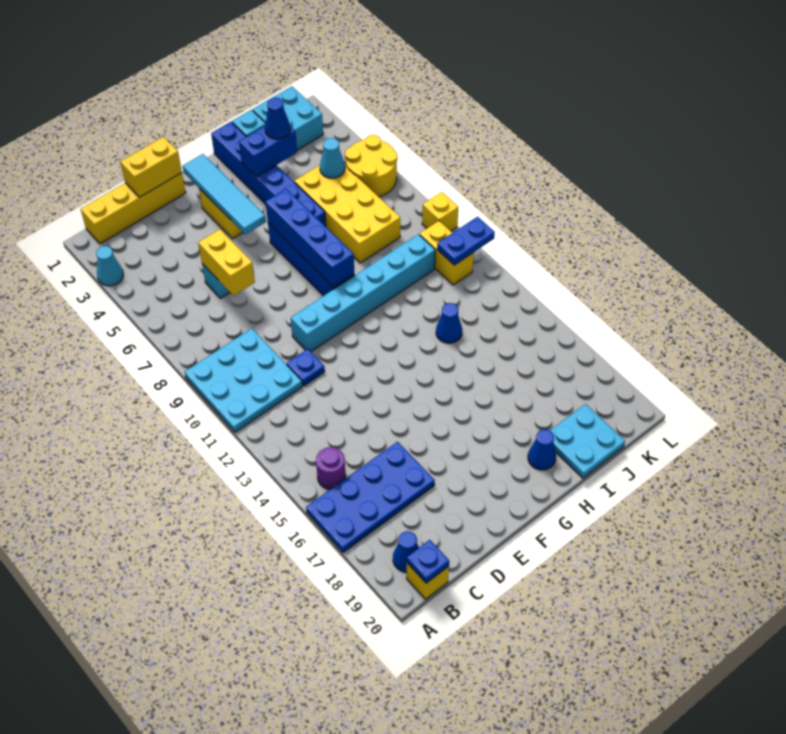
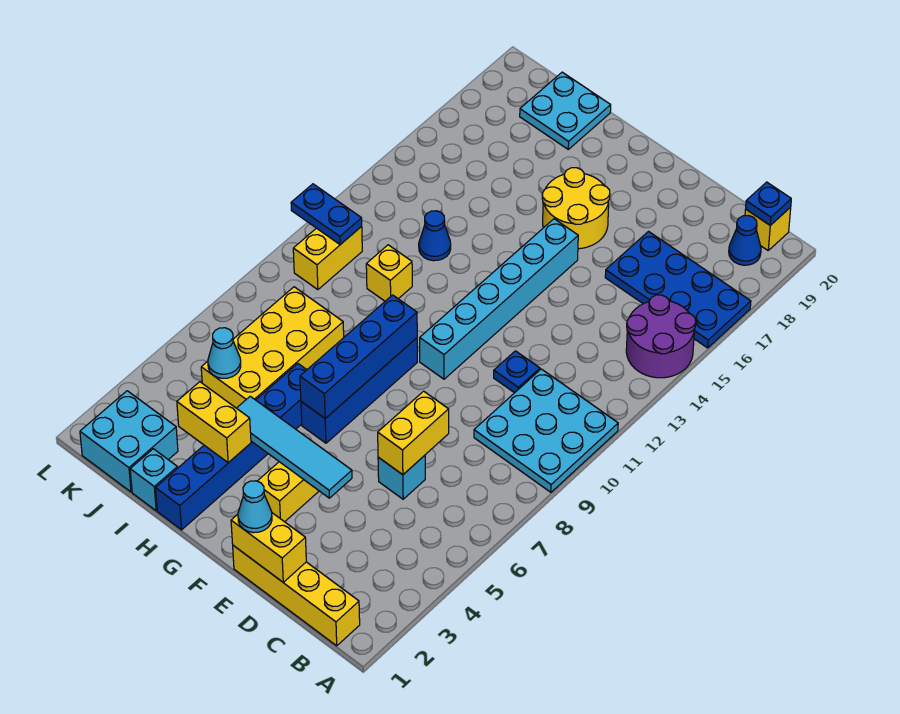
cyan 1x1 cone [96,246,123,286] -> cyan 1x1 cone moved to [238,481,272,533]
purple 1x1 round brick [316,447,346,489] -> purple 2x2 round brick [626,295,696,378]
cyan 1x6 brick [291,234,435,352] -> cyan 1x6 brick turned to [420,219,578,379]
cyan 1x4 tile [183,154,266,234] -> cyan 1x4 tile turned to [237,396,352,498]
blue 1x2 brick [239,126,297,177] -> yellow 1x2 brick [177,382,251,463]
blue 1x1 cone [528,429,556,470] -> none
blue 1x1 cone [265,98,290,139] -> none
yellow 2x2 round brick [345,135,397,197] -> yellow 2x2 round brick moved to [542,168,610,249]
yellow 1x1 brick [422,192,458,231] -> yellow 1x1 brick moved to [366,245,412,301]

